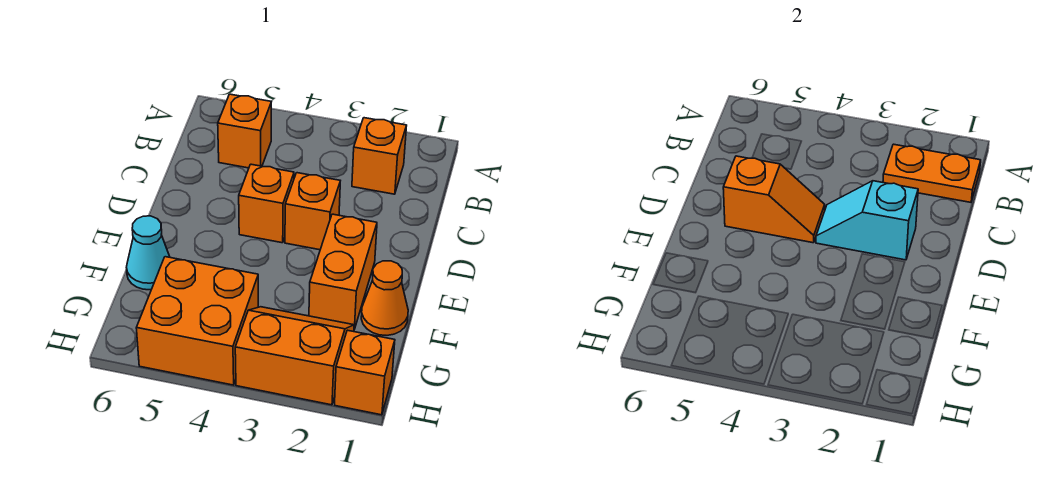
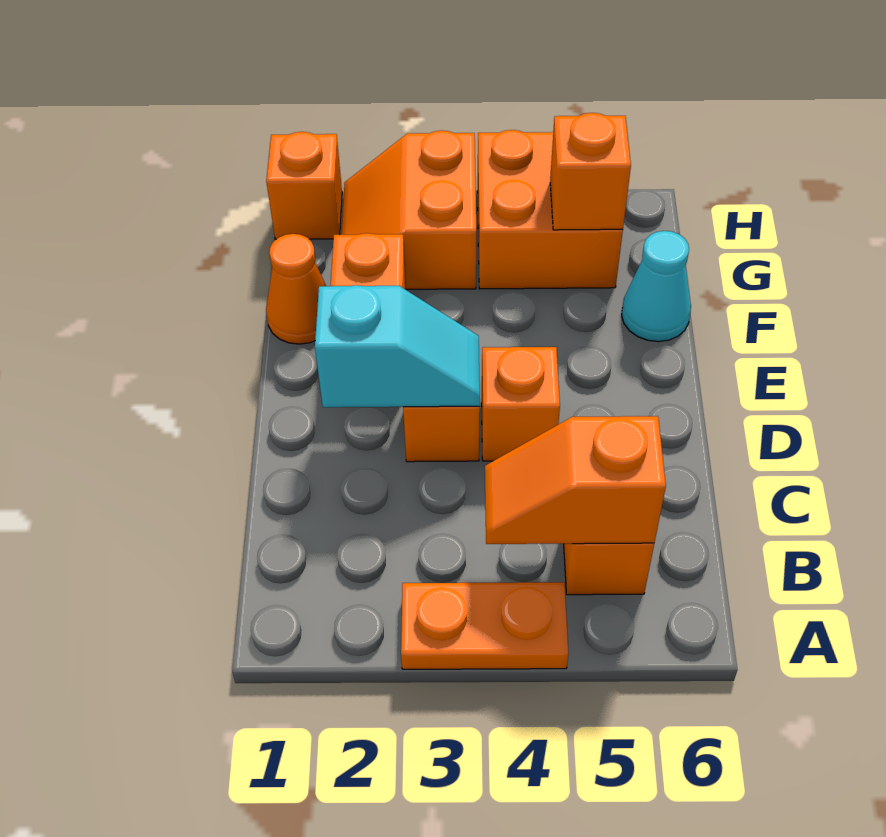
orange 1x2 plate [883,144,981,202] -> orange 1x2 plate moved to [401,582,569,669]
orange 1x1 brick [352,118,407,194] -> orange 1x1 brick moved to [550,113,631,230]
orange 1x2 slope [723,156,825,243] -> orange 1x2 slope moved to [485,416,666,544]
orange 2x2 slope [235,307,354,405] -> orange 2x2 slope turned to [341,130,476,289]

